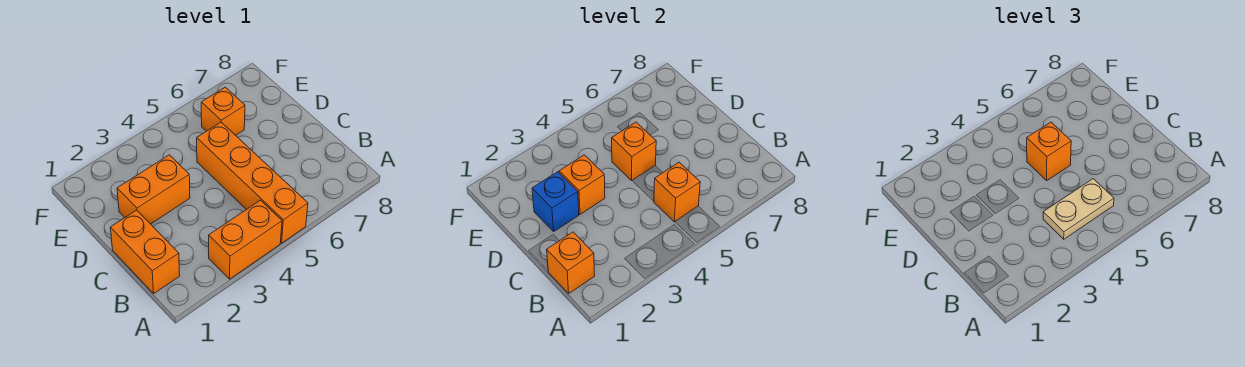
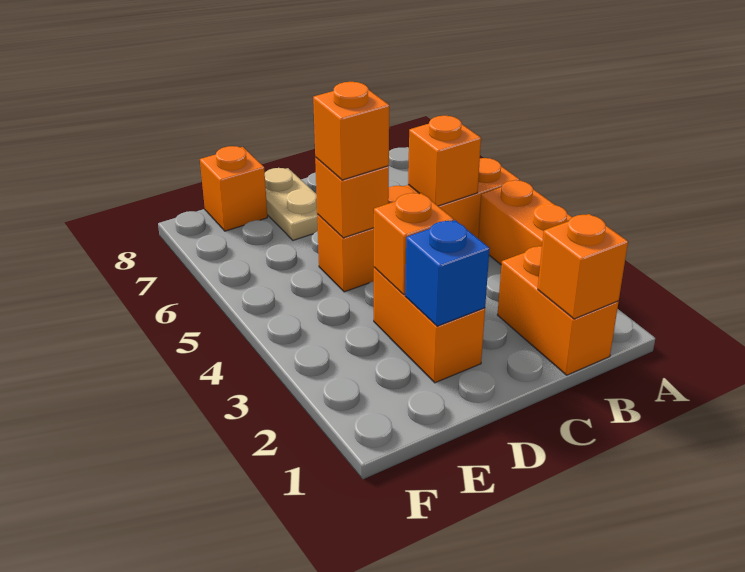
orange 1x2 brick [110,210,180,293] -> orange 1x2 brick turned to [497,246,618,375]
tan 1x2 plate [1043,179,1114,239] -> tan 1x2 plate moved to [265,168,318,240]
orange 1x1 brick [201,87,245,135] -> orange 1x1 brick moved to [200,146,267,231]

